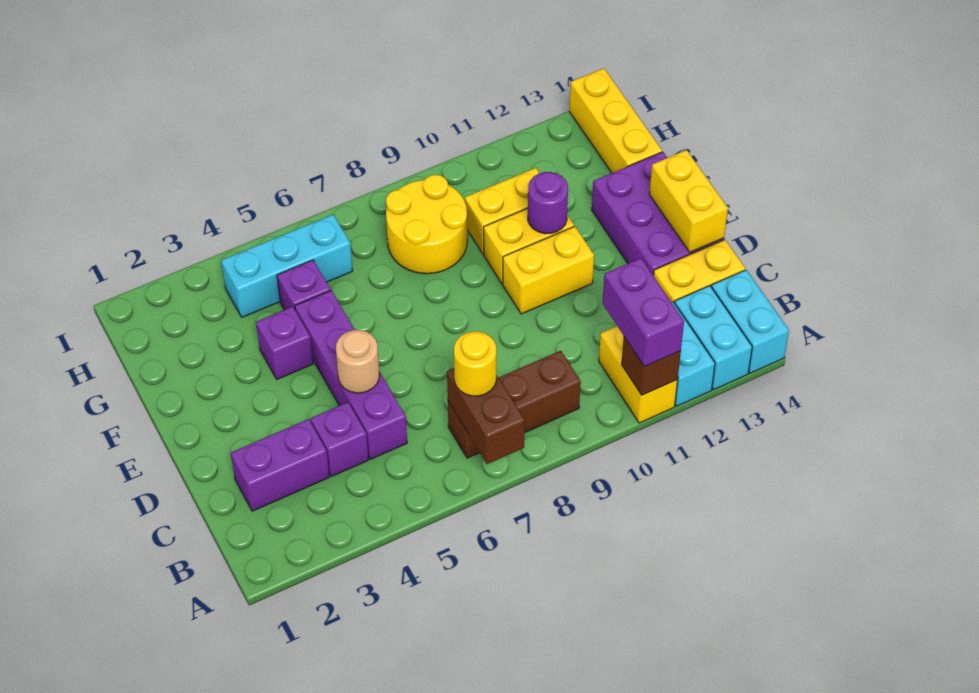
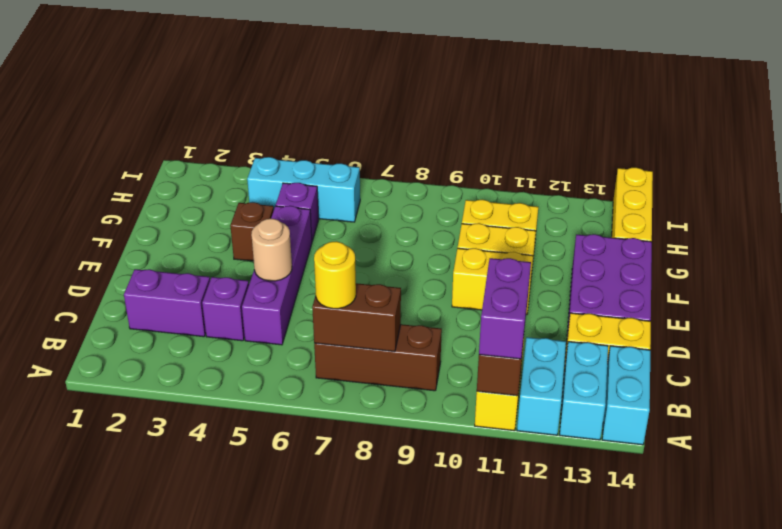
brown 1x2 brick [447,368,525,464] -> brown 1x2 brick turned to [312,283,401,351]
yellow 1x2 brick [649,150,728,252] -> none
purple 1x1 brick [256,307,313,379] -> brown 1x1 brick [230,202,274,261]
purple 1x1 round brick [528,172,568,234] -> none
yellow 2x2 round brick [386,175,467,274] -> none

